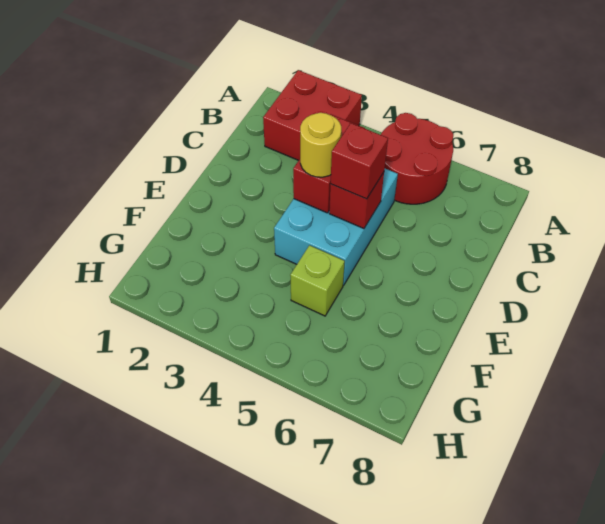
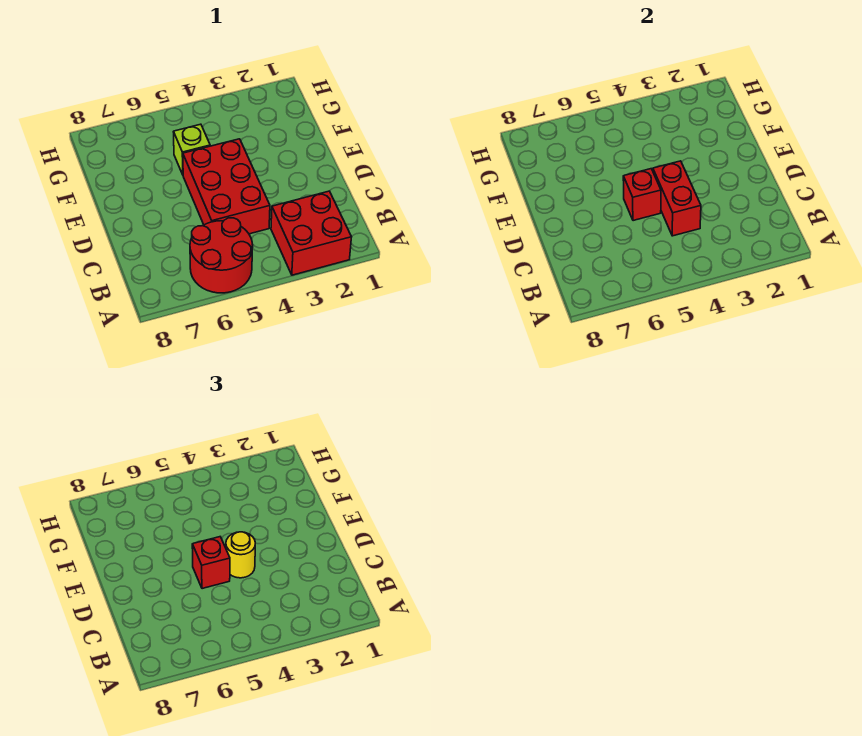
cyan 2x3 brick [274,169,398,285] -> red 2x3 brick [183,139,270,234]

